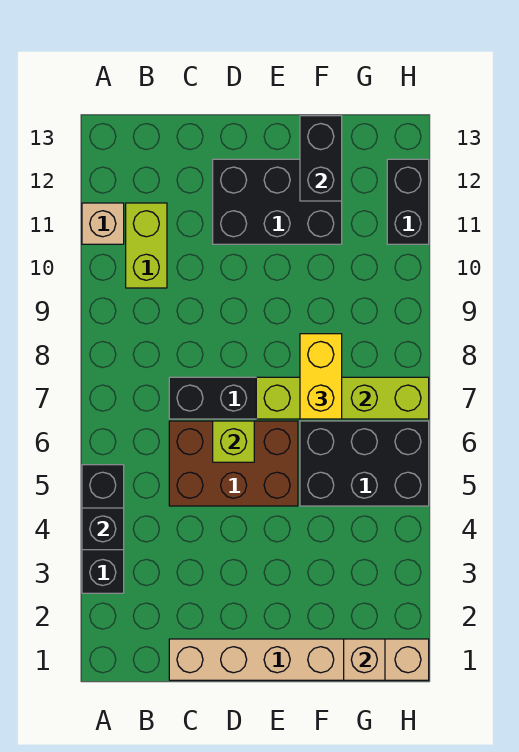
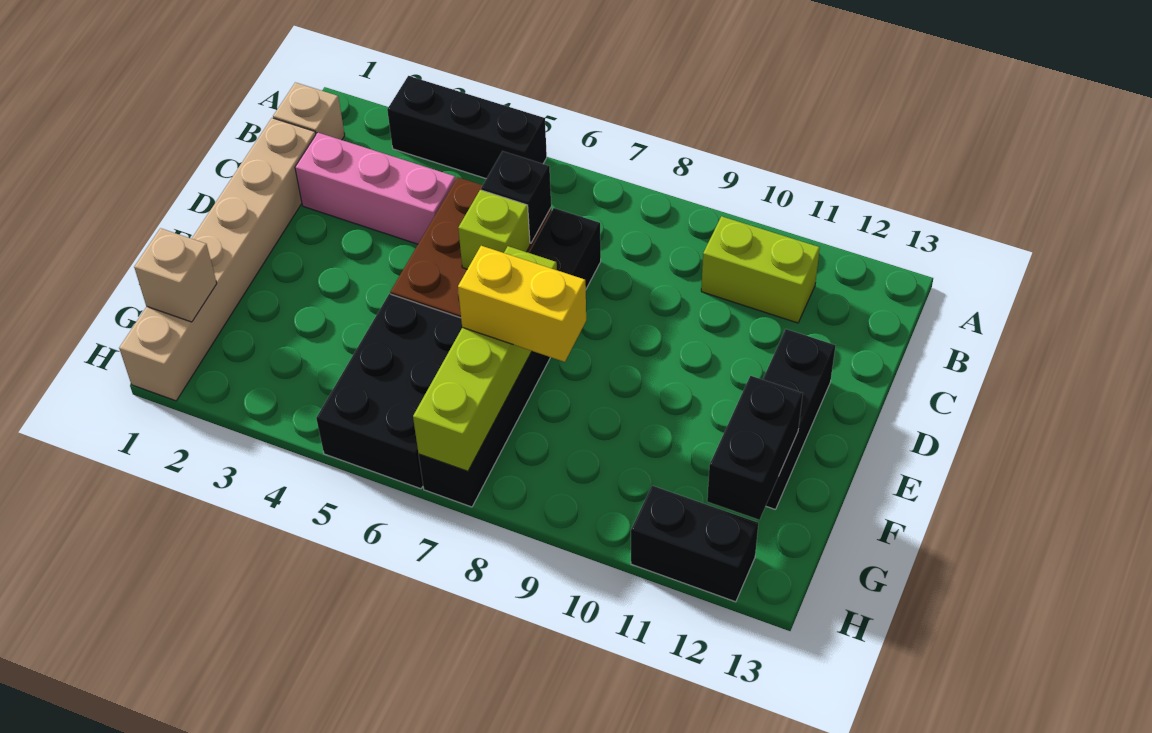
black 1x1 brick [82,508,124,550] -> black 1x1 brick moved to [481,151,551,243]
tan 1x1 brick [82,203,124,244] -> tan 1x1 brick moved to [273,82,345,140]
none -> pink 1x3 brick [295,132,456,244]
black 2x3 brick [213,159,342,244] -> black 1x3 brick [763,329,836,509]
black 1x2 brick [300,116,342,201] -> black 1x2 brick turned to [707,376,803,520]

